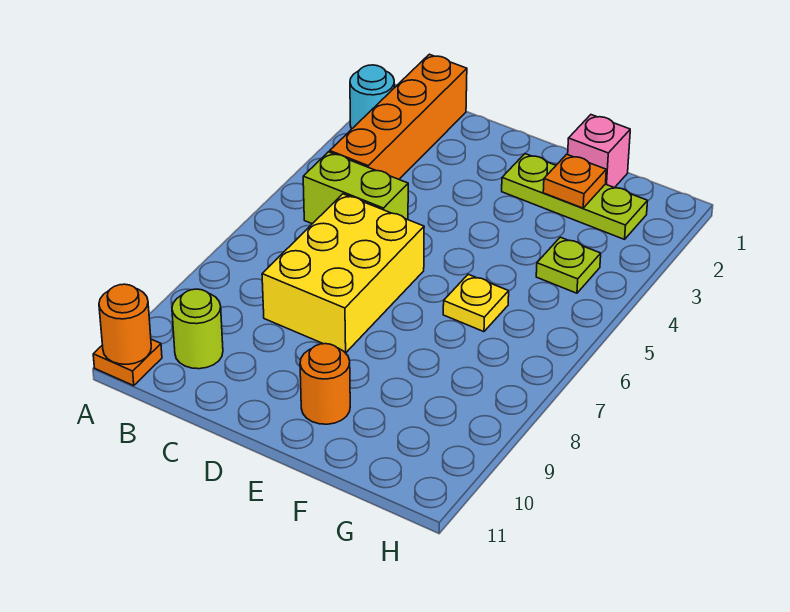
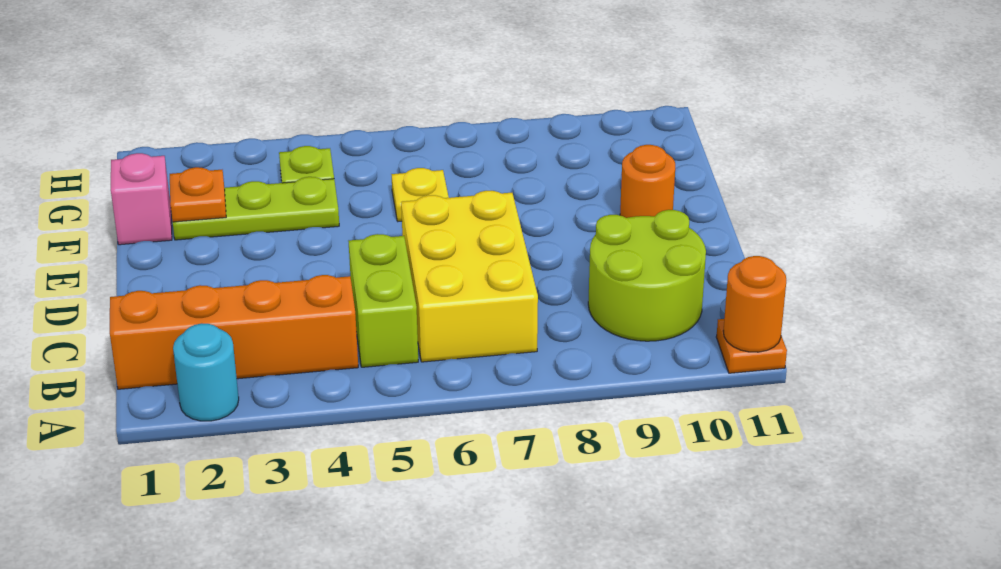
lime 1x1 round brick [172,289,223,369] -> lime 2x2 round brick [588,210,706,341]
yellow 2x3 brick [262,194,424,353] -> yellow 2x3 brick turned to [401,191,538,362]
lime 1x3 plate [502,154,648,239] -> lime 1x3 plate turned to [173,177,339,240]

